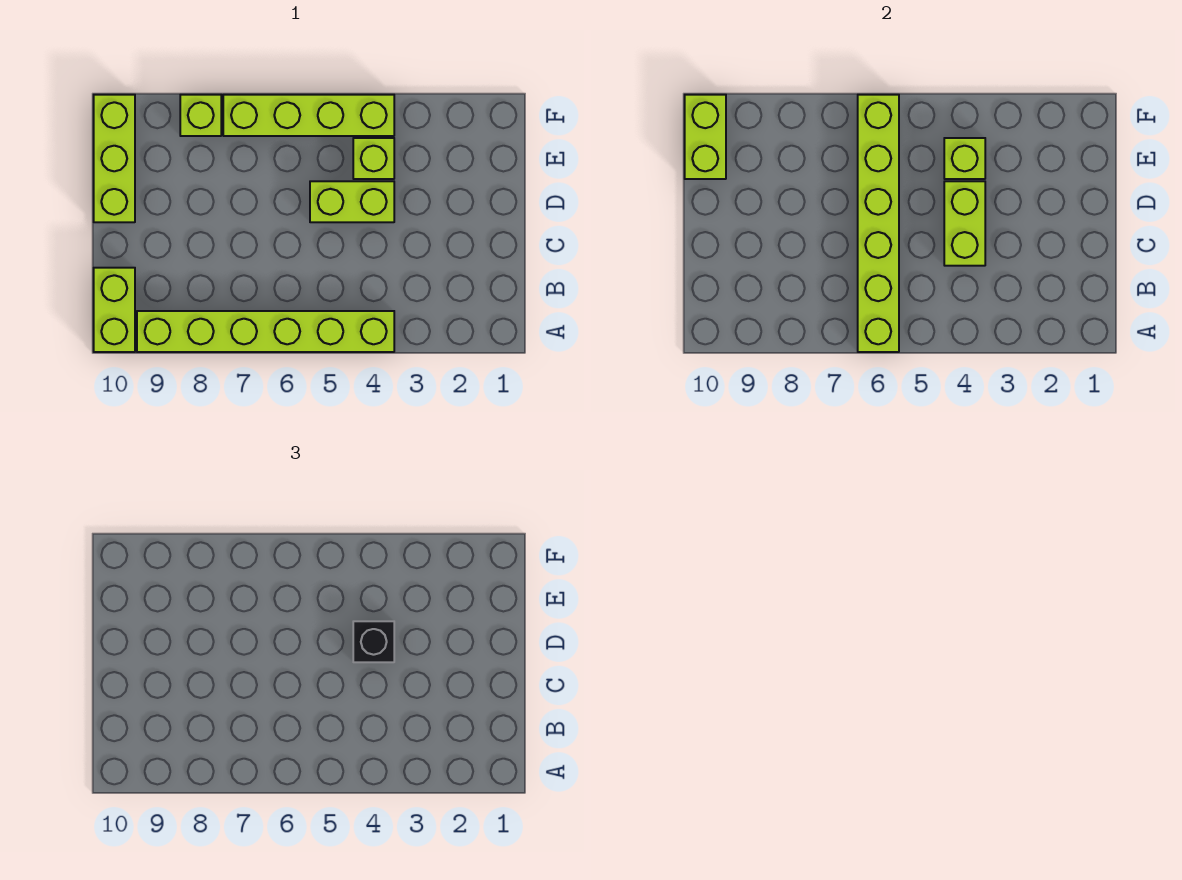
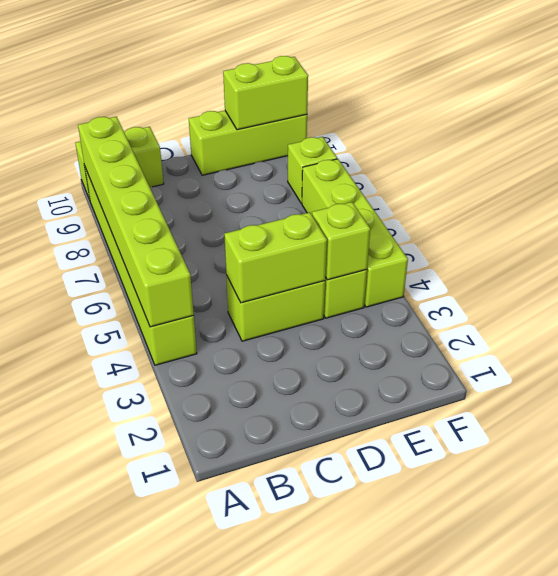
lime 1x6 brick [858,95,899,352] -> lime 1x6 brick turned to [78,117,194,327]
lime 1x2 brick [310,181,394,222] -> lime 1x2 brick turned to [226,275,325,341]
black 1x1 brick [353,621,394,662] -> none

